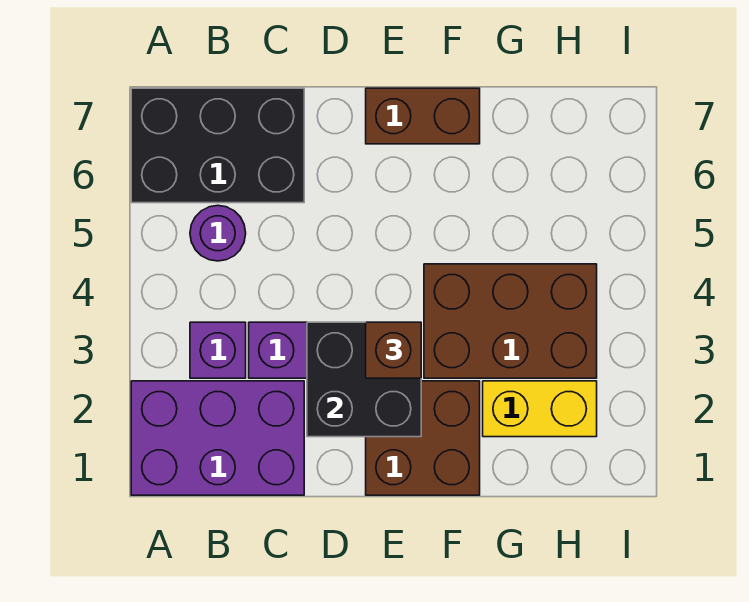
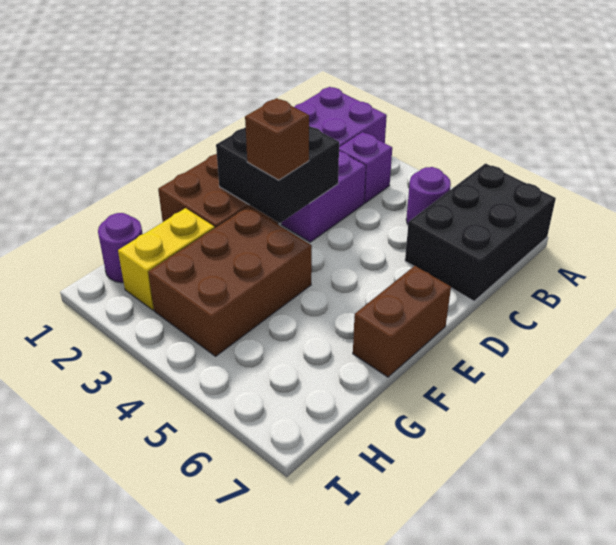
none -> purple 1x1 round brick [98,213,142,283]

